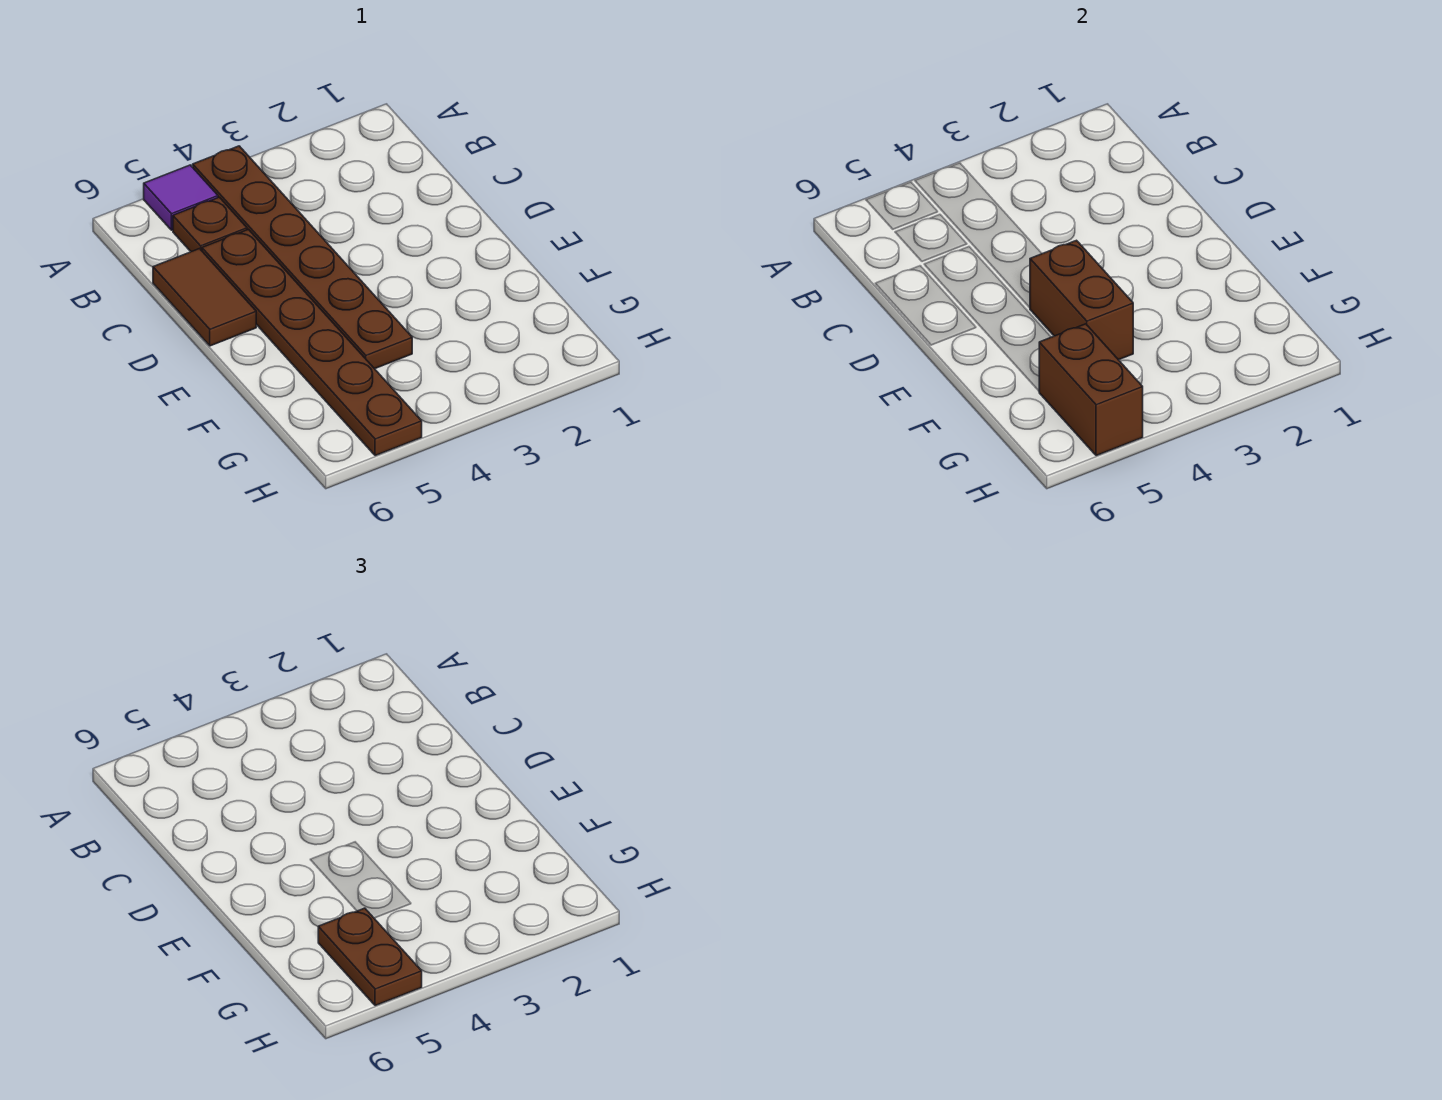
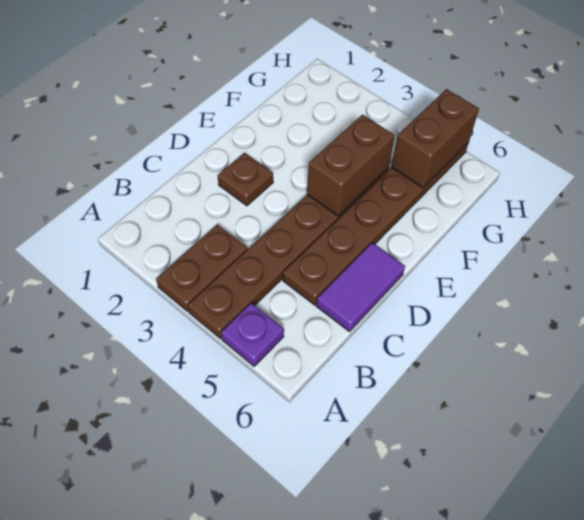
purple 1x1 tile [144,165,218,230] -> purple 1x1 plate [221,303,284,366]
brown 1x1 plate [173,197,247,252] -> brown 1x1 plate moved to [218,153,273,206]
brown 1x2 tile [153,249,256,346] -> purple 1x2 tile [316,243,405,332]
brown 1x2 plate [318,908,422,1006] -> brown 1x2 plate moved to [156,225,247,312]

